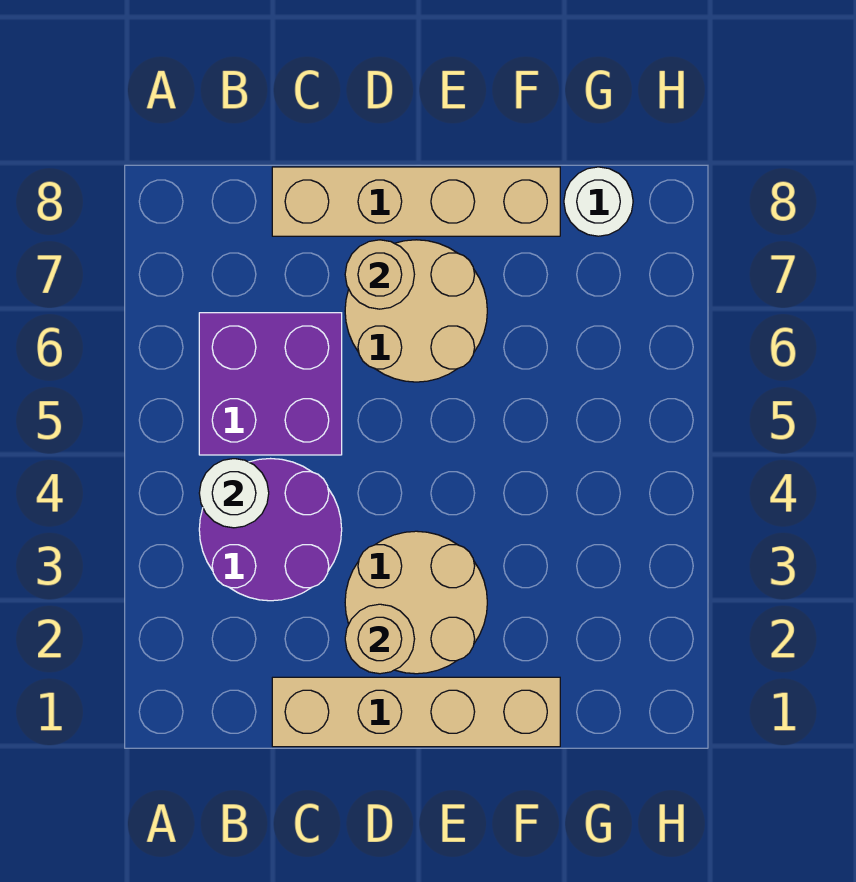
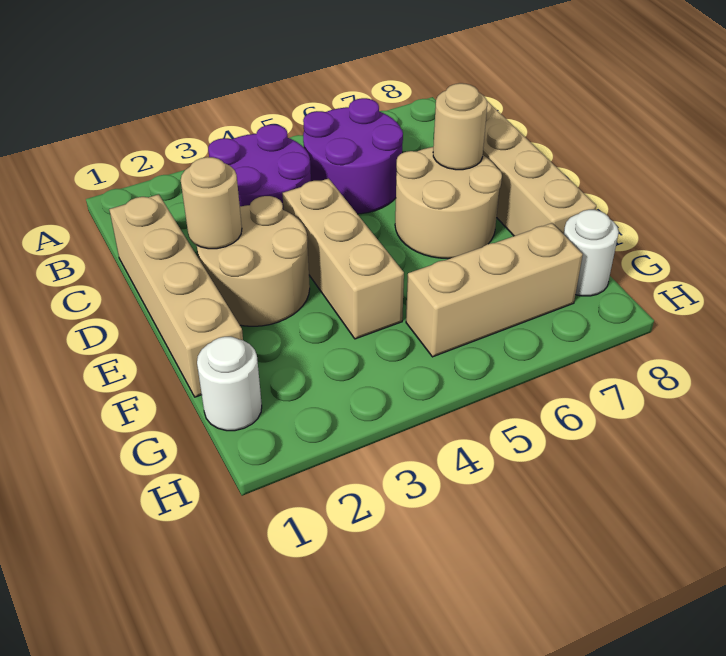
white 1x1 round brick [199,459,269,528] -> white 1x1 round brick moved to [197,337,262,431]
purple 2x2 brick [199,313,342,455] -> purple 2x2 round brick [303,98,403,214]
none -> tan 1x3 brick [282,178,404,339]
none -> tan 1x3 brick [406,223,583,357]

